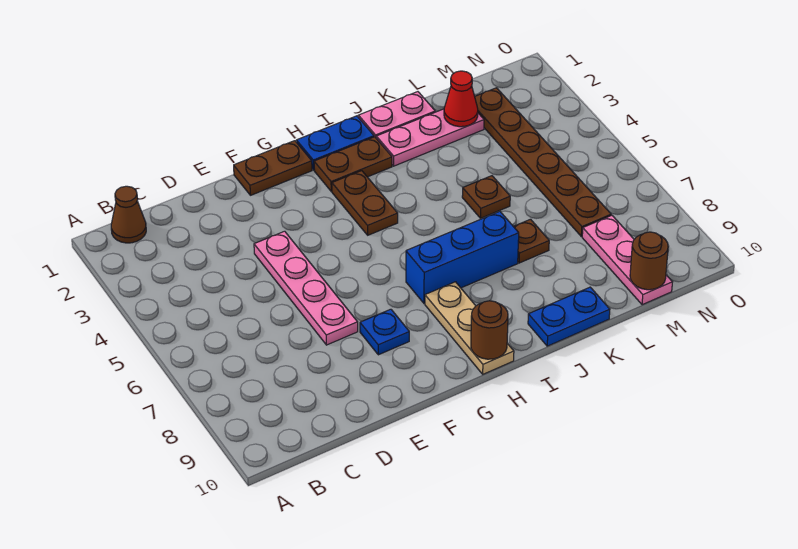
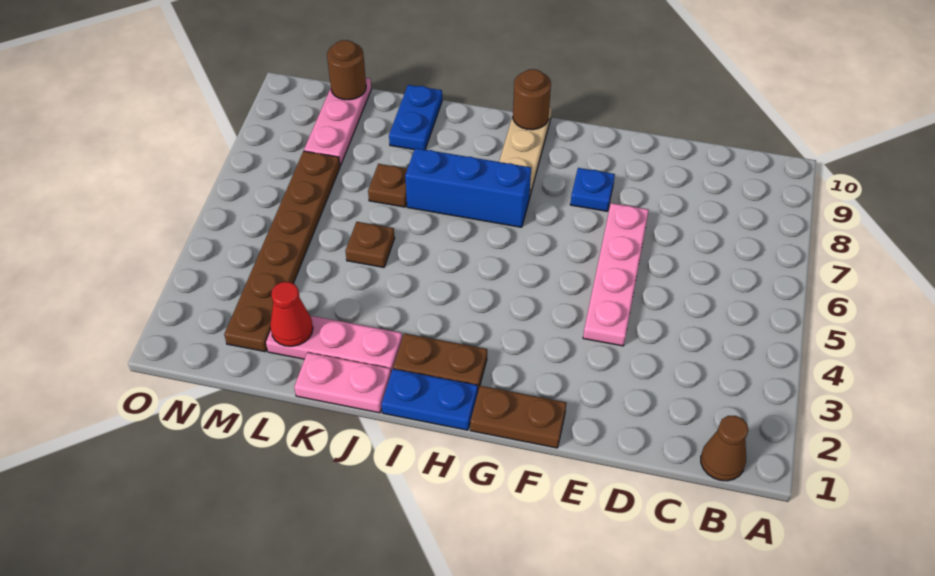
brown 1x2 plate [332,171,398,235] -> none
blue 1x2 plate [528,287,610,346] -> blue 1x2 plate turned to [389,85,442,150]

